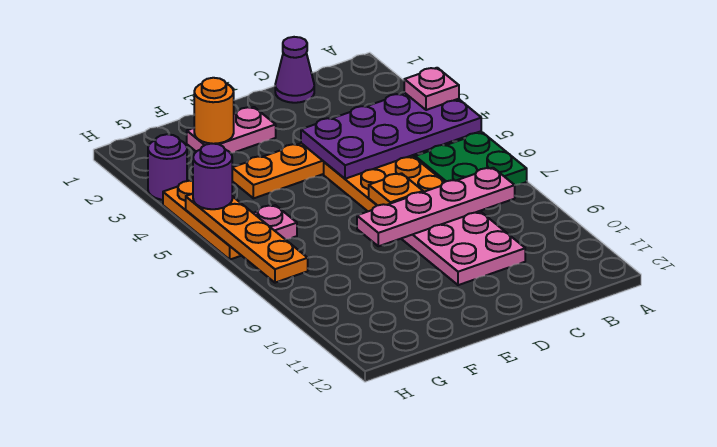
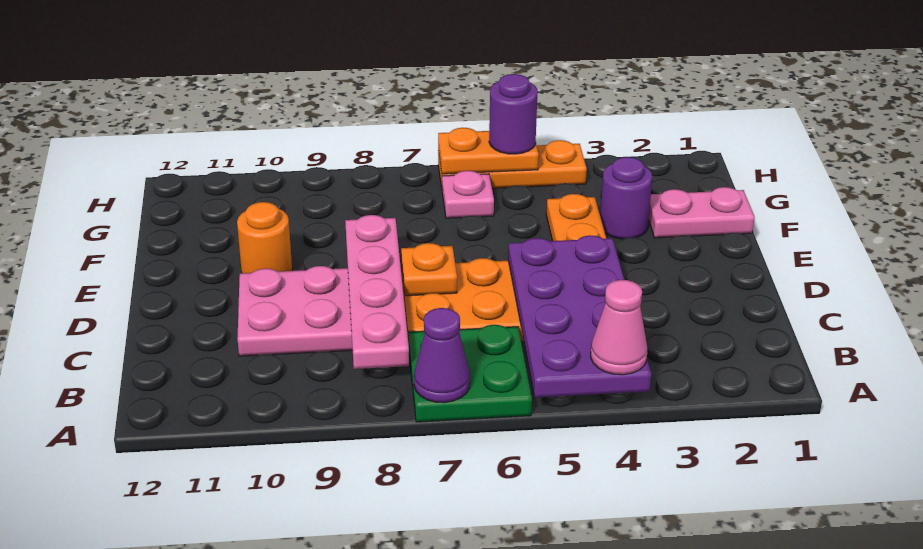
pink 1x1 plate [404,68,459,110] -> pink 1x1 cone [591,280,647,375]
purple 1x1 cone [275,37,314,103] -> purple 1x1 cone moved to [414,308,470,403]
pink 1x2 plate [187,107,276,153] -> pink 1x2 plate turned to [649,187,755,238]
orange 1x1 round brick [194,78,234,144] -> orange 1x1 round brick moved to [237,202,292,273]
purple 1x1 round brick [148,134,187,200] -> purple 1x1 round brick moved to [600,157,652,239]
orange 1x4 plate [186,194,308,283] -> orange 1x2 plate [438,128,539,174]

